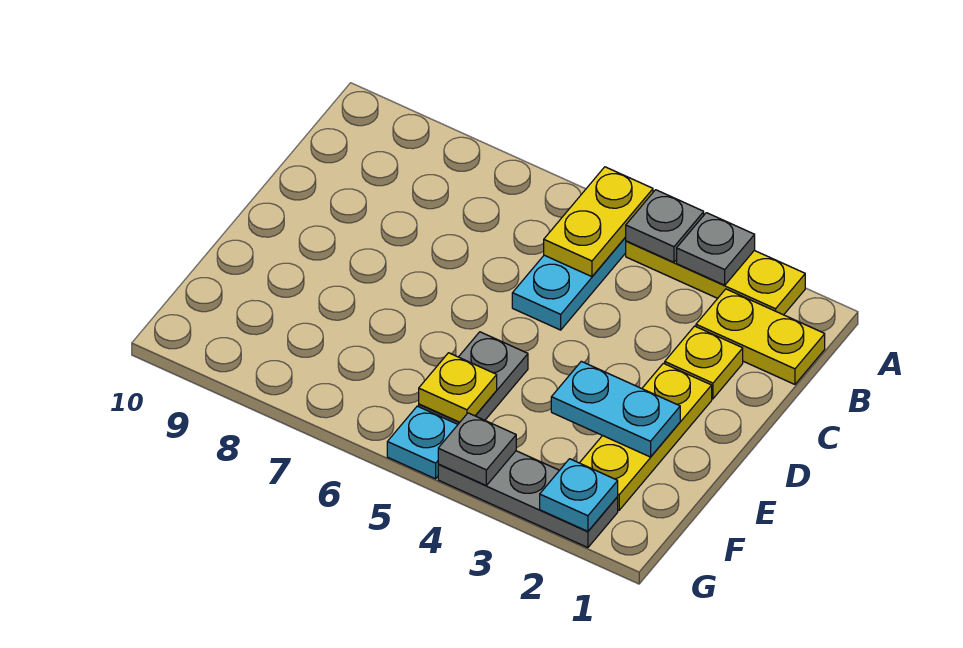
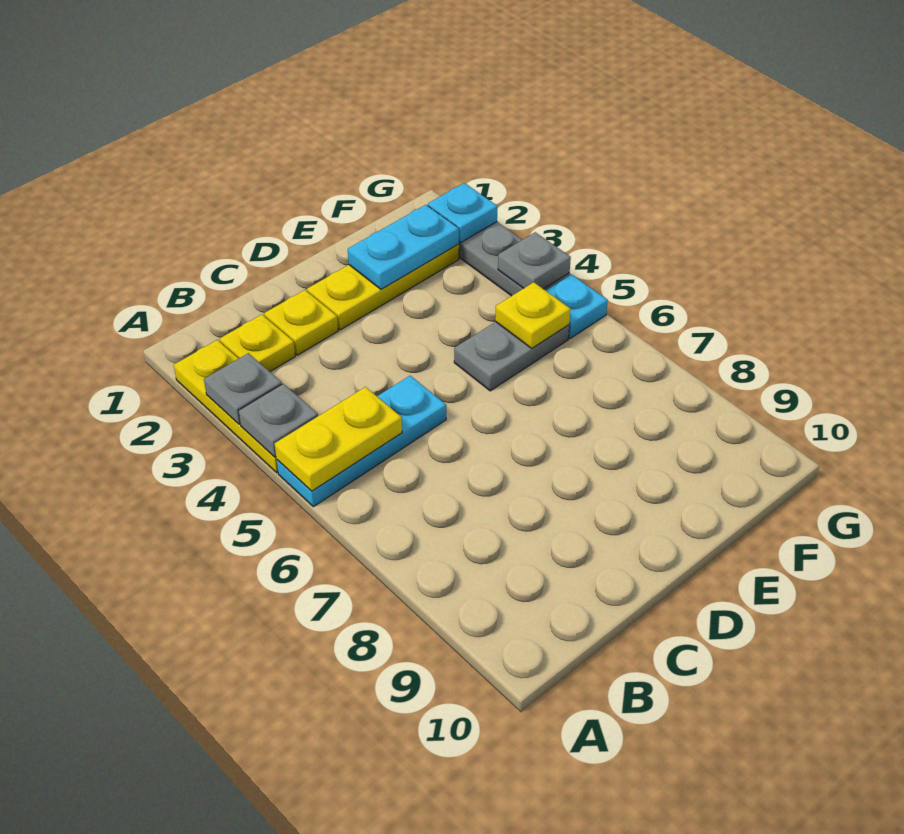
yellow 1x2 plate [696,289,825,384] -> yellow 1x1 plate [220,315,295,371]
cyan 1x2 plate [551,361,680,457] -> cyan 1x2 plate turned to [348,205,459,289]

